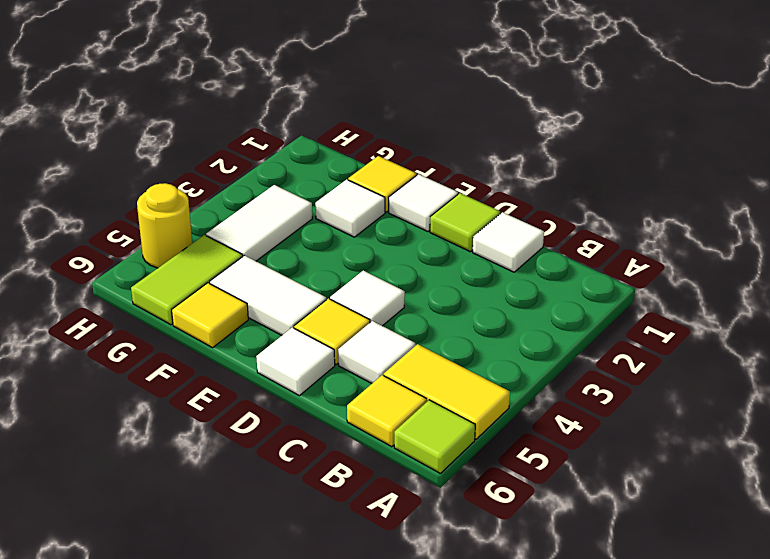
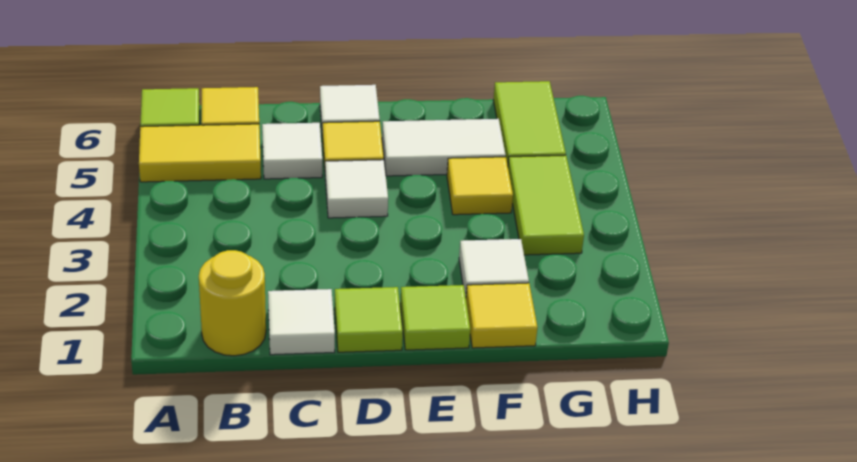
white 1x1 tile [389,174,458,232] -> lime 1x1 tile [400,285,470,350]
yellow 1x1 tile [172,283,248,348] -> yellow 1x1 tile moved to [447,157,513,215]
white 1x2 tile [206,185,312,261] -> lime 1x2 tile [508,155,584,255]
yellow 1x1 round brick [137,183,192,268] -> yellow 1x1 round brick moved to [199,250,266,356]

